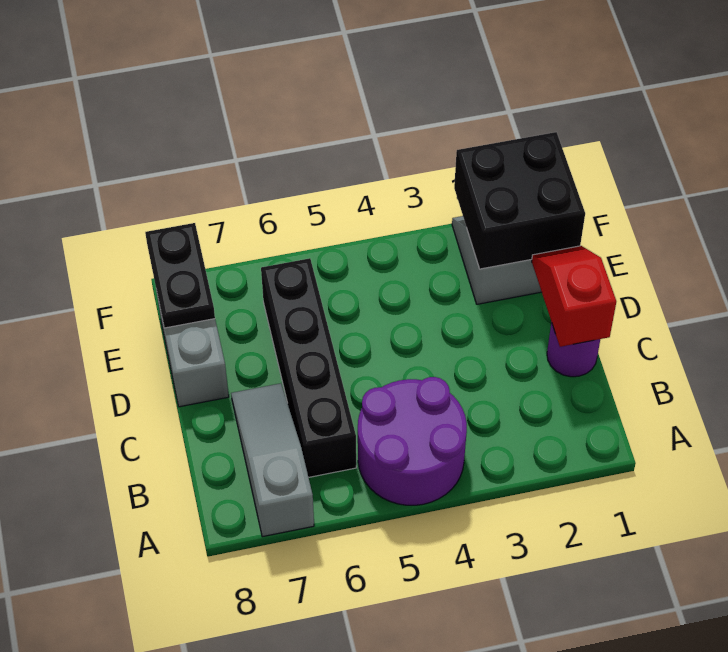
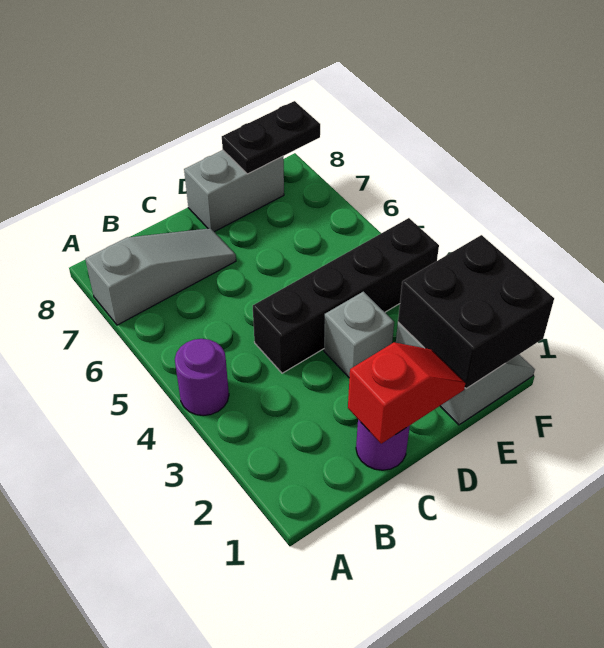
purple 2x2 round brick [358,377,467,505] -> purple 1x1 round brick [175,339,229,416]
black 1x4 brick [261,258,356,477] -> black 1x4 brick moved to [253,218,439,373]
none -> grey 1x1 brick [324,292,394,378]

